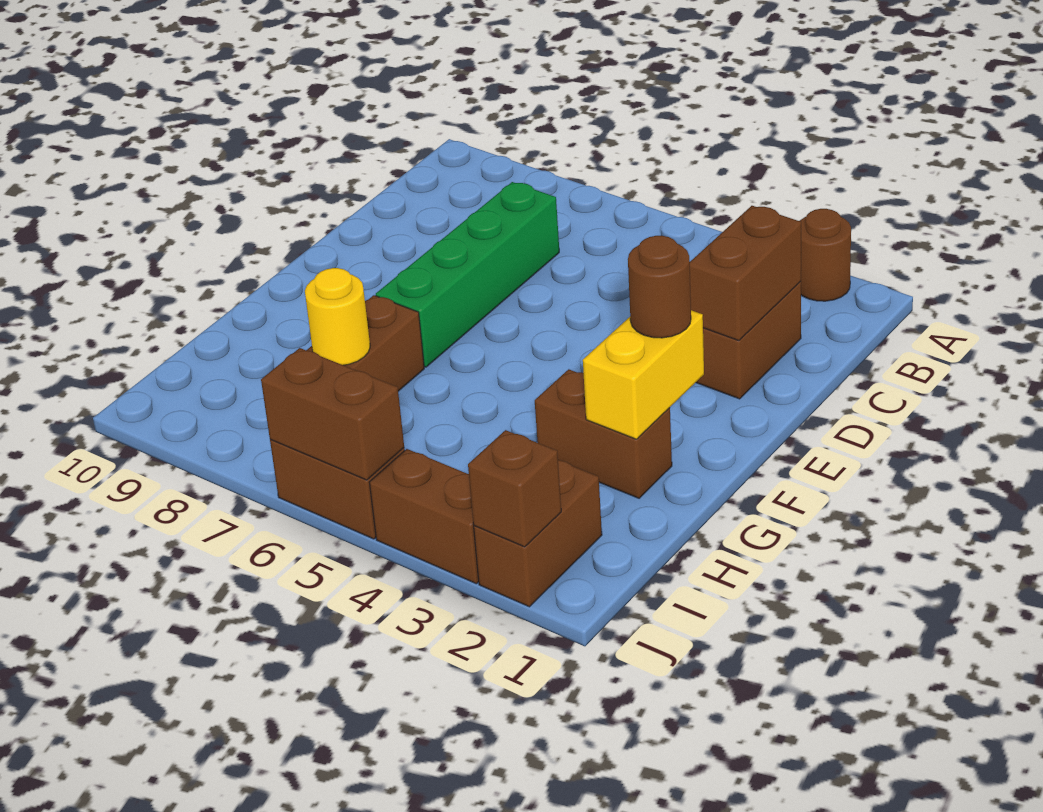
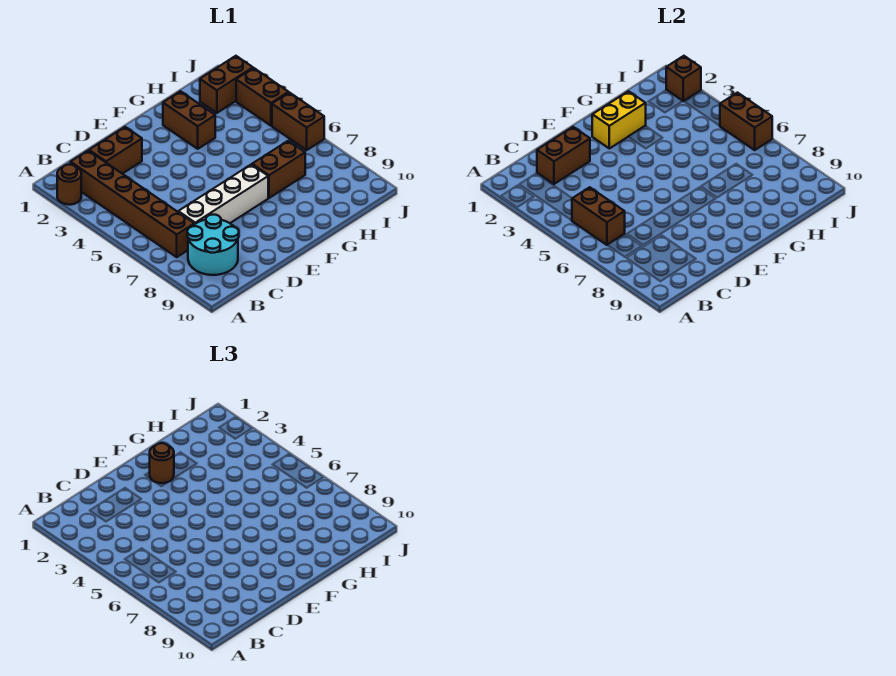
none -> brown 1x6 brick [71,151,194,257]
none -> brown 1x2 brick [572,187,625,245]
none -> cyan 2x2 round brick [187,215,239,275]
green 1x4 brick [376,182,559,367] -> white 1x4 brick [178,164,268,224]
yellow 1x1 round brick [305,268,370,365] -> none

